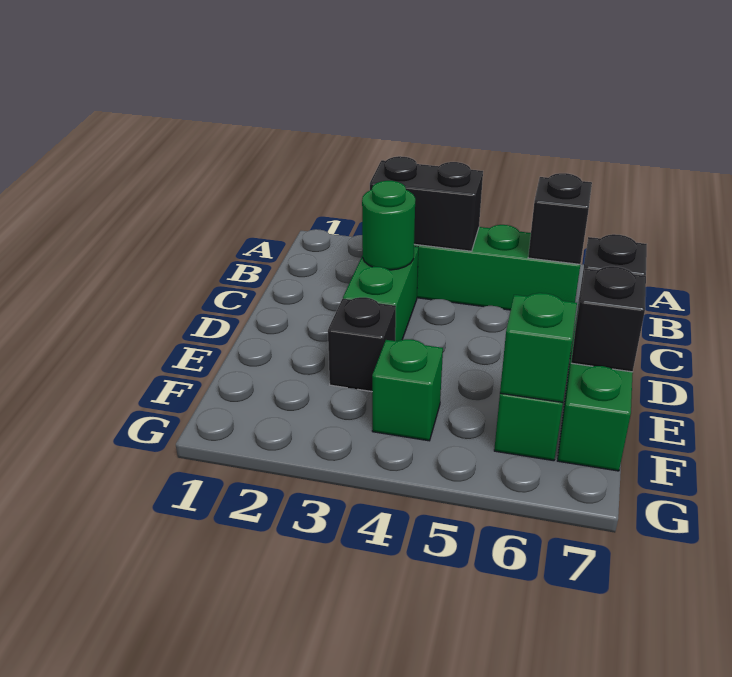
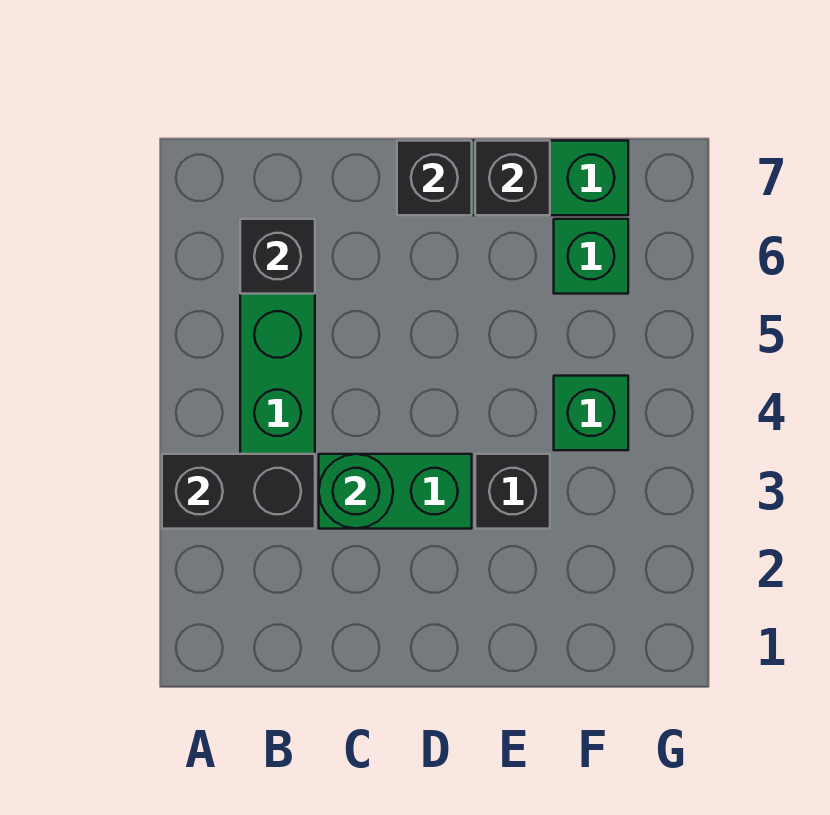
black 1x2 brick [370,156,483,251] -> black 1x2 brick turned to [162,454,315,529]
green 1x1 brick [500,293,577,403] -> none

